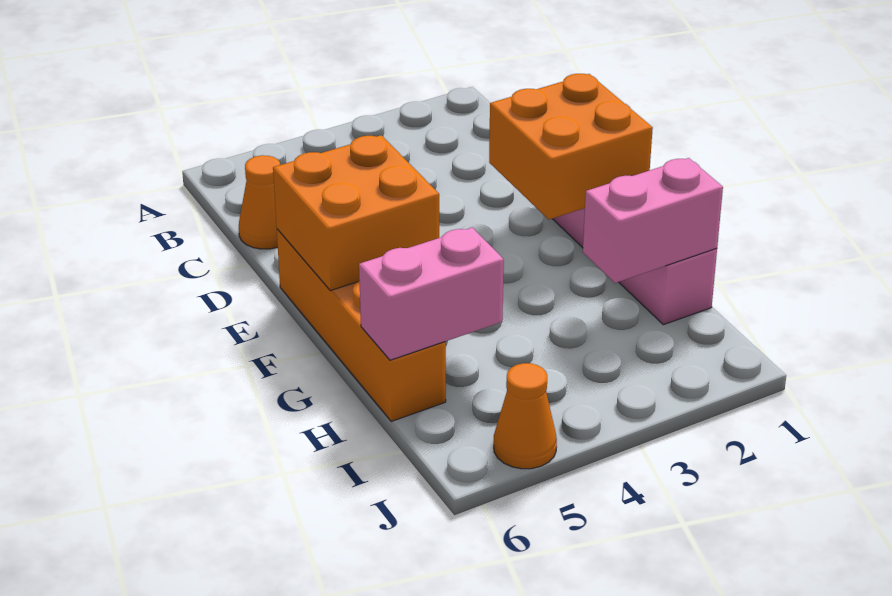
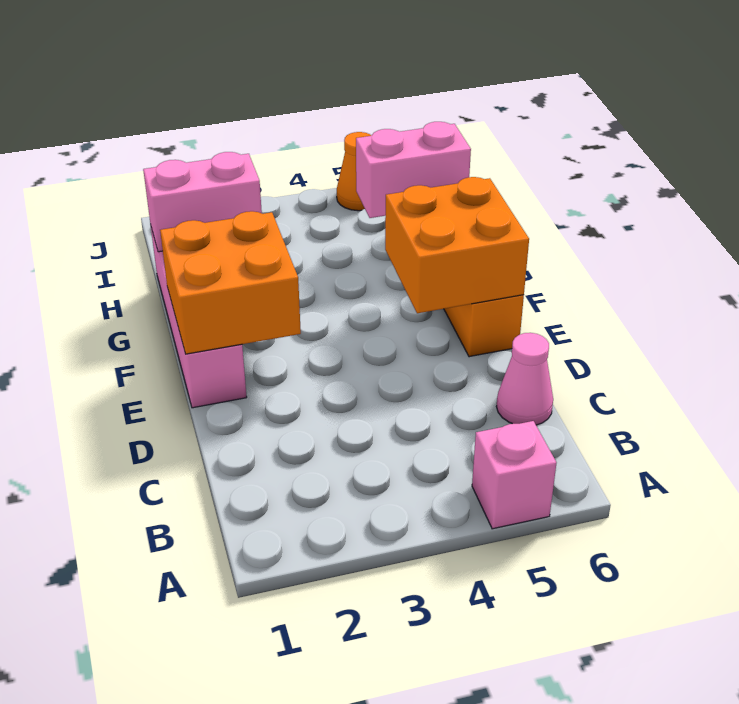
none -> pink 1x1 brick [472,421,556,529]
orange 1x1 cone [239,155,280,249] -> pink 1x1 cone [496,333,553,425]

